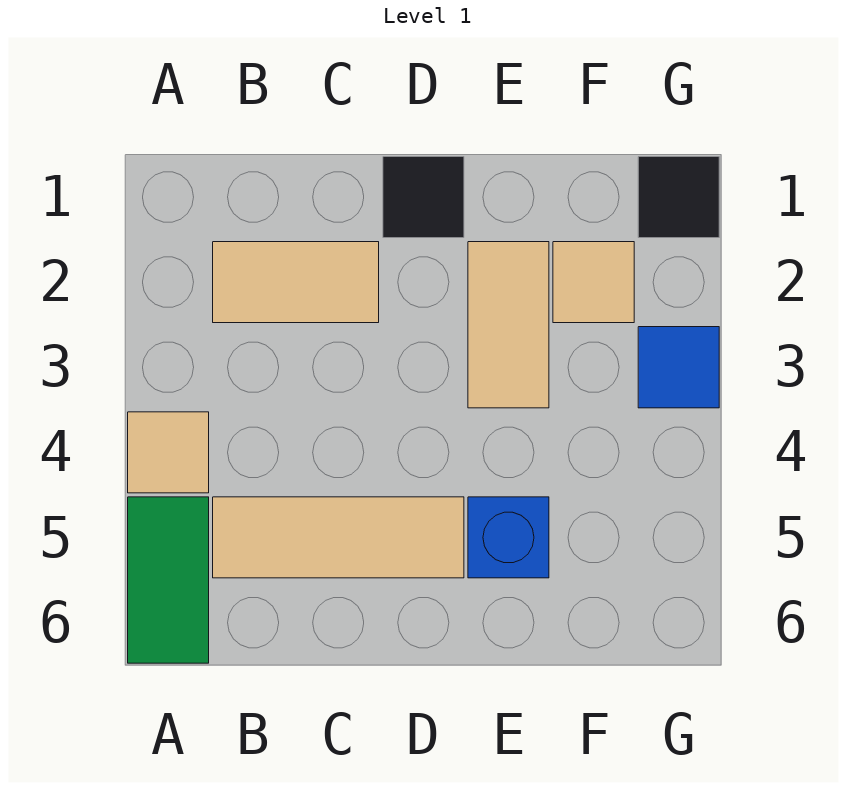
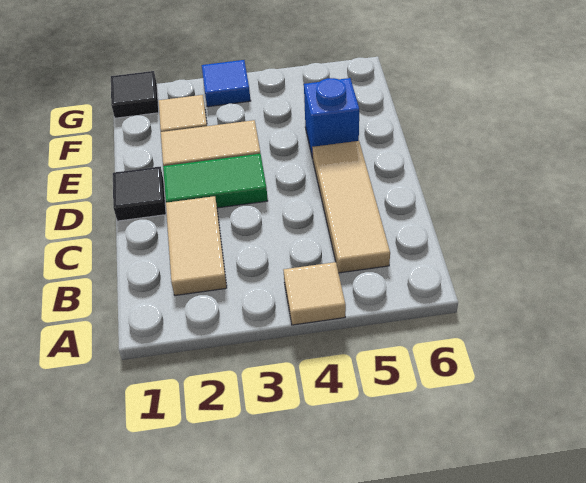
green 1x2 tile [128,497,209,663] -> green 1x2 tile moved to [163,154,268,208]

